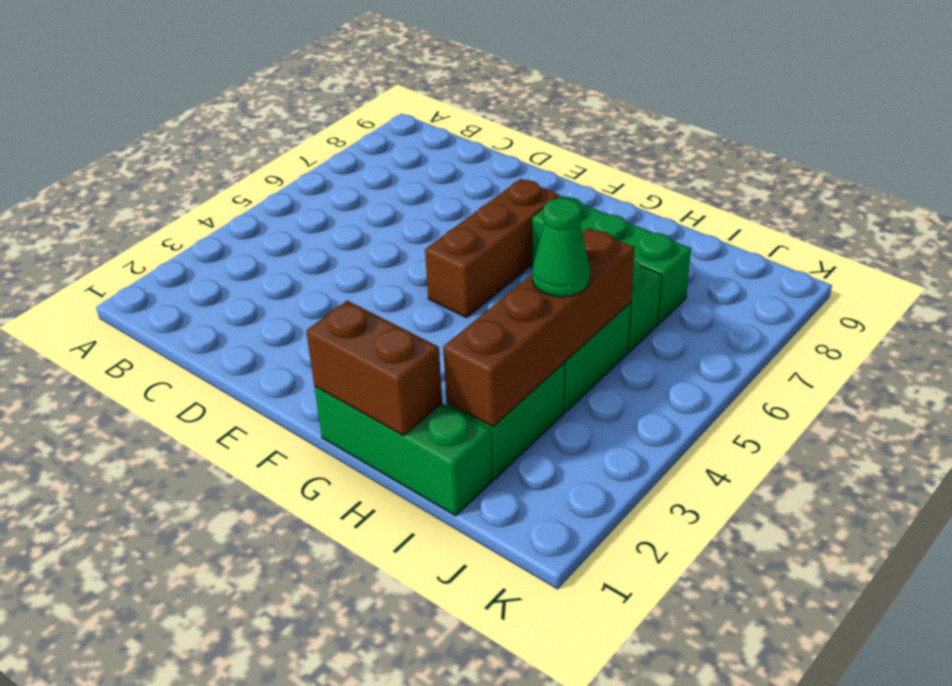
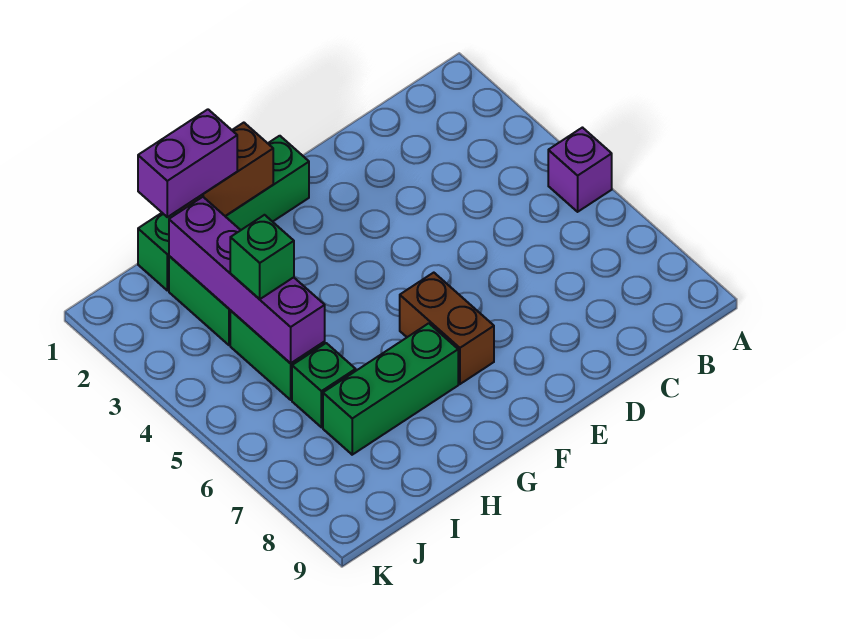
none -> purple 1x1 brick [548,128,612,212]
brown 1x3 brick [425,179,559,317] -> brown 1x2 brick [400,273,494,384]
green 1x3 brick [315,386,492,516] -> green 1x4 brick [138,136,309,290]
none -> purple 1x2 brick [138,109,237,217]
brown 1x4 brick [443,228,635,427] -> purple 1x4 brick [169,197,325,363]
green 1x1 cone [532,198,590,297] -> green 1x1 brick [230,215,294,299]

